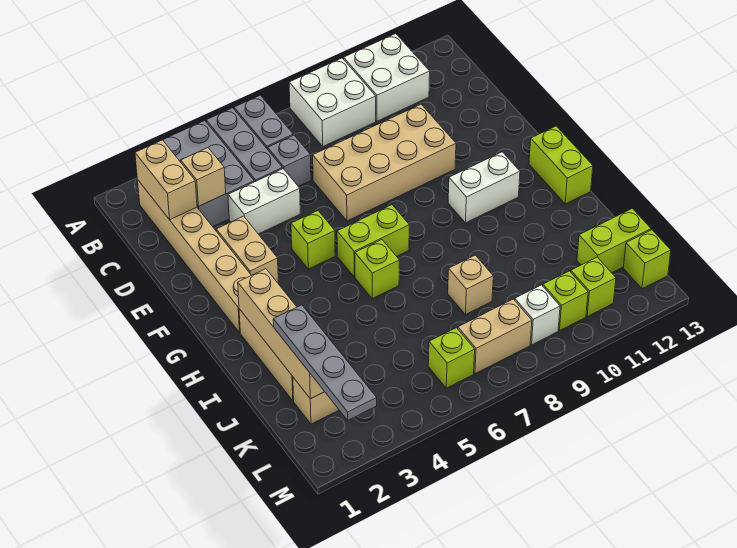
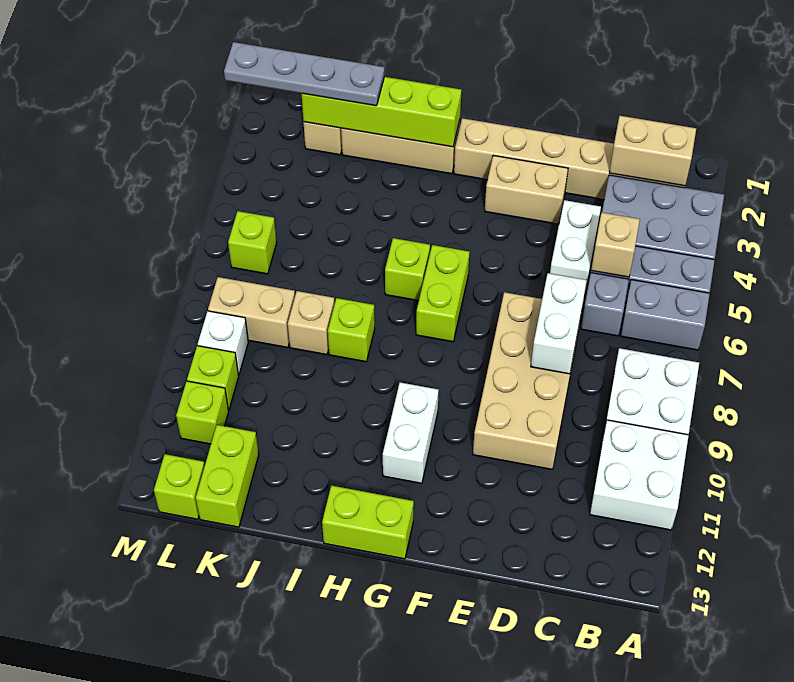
tan 1x1 brick [181,148,226,206] -> tan 1x1 brick moved to [591,213,640,277]
none -> white 1x2 brick [531,273,587,374]
lime 1x1 brick [291,211,335,269] -> lime 1x1 brick moved to [328,298,375,362]
tan 1x4 brick [238,269,325,399] -> lime 1x4 brick [302,77,461,147]
tan 1x2 brick [458,299,532,374] -> tan 1x2 brick turned to [208,277,295,348]

